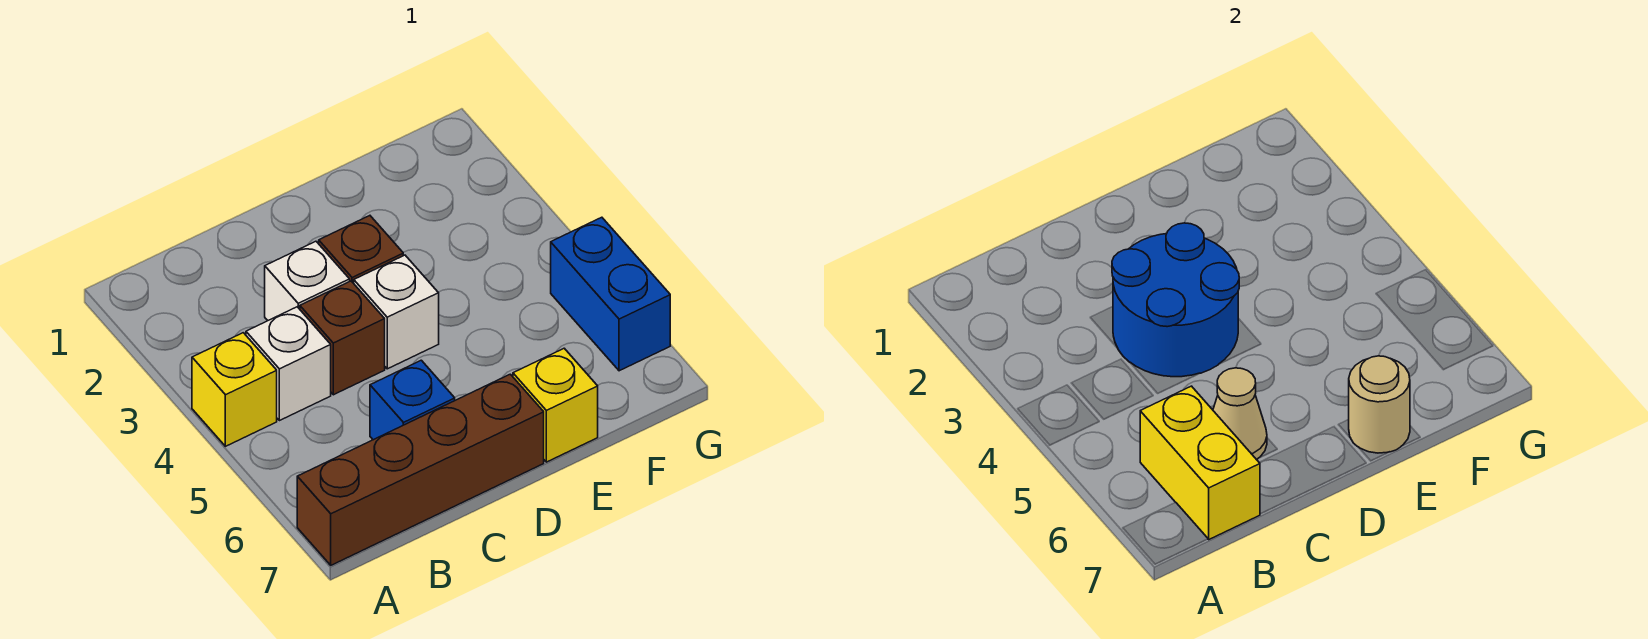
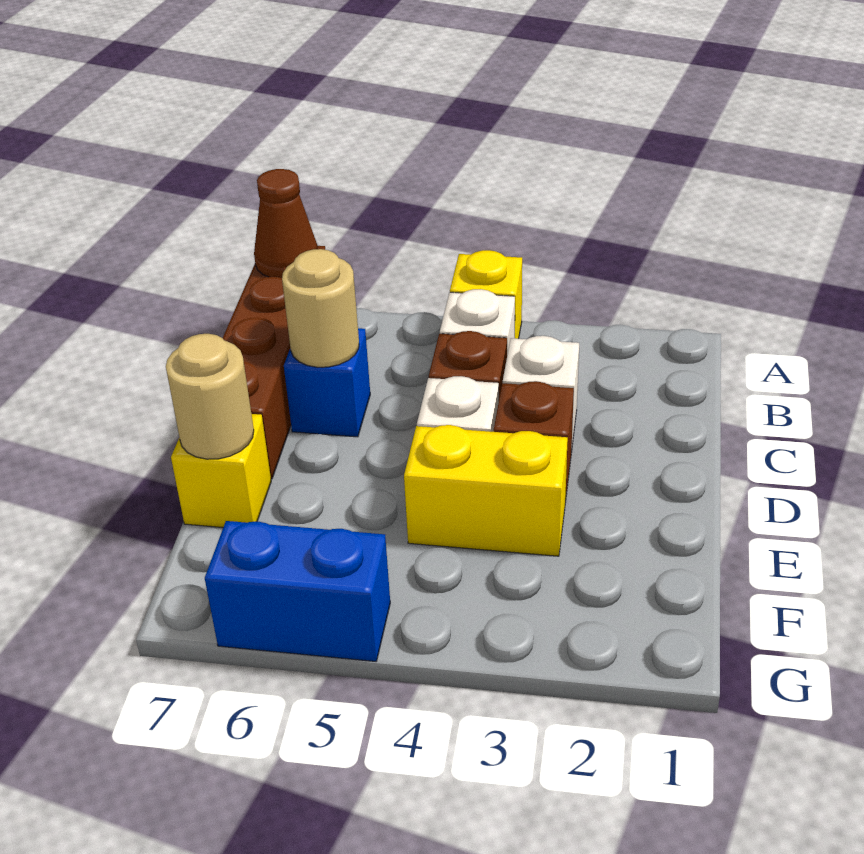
none -> brown 1x1 cone [254,169,318,278]
yellow 1x2 brick [1140,386,1260,539] -> yellow 1x2 brick moved to [404,425,568,556]
blue 2x2 round brick [1112,223,1239,377] -> none
tan 1x1 cone [1213,368,1267,460] -> tan 1x1 round brick [282,249,359,367]

